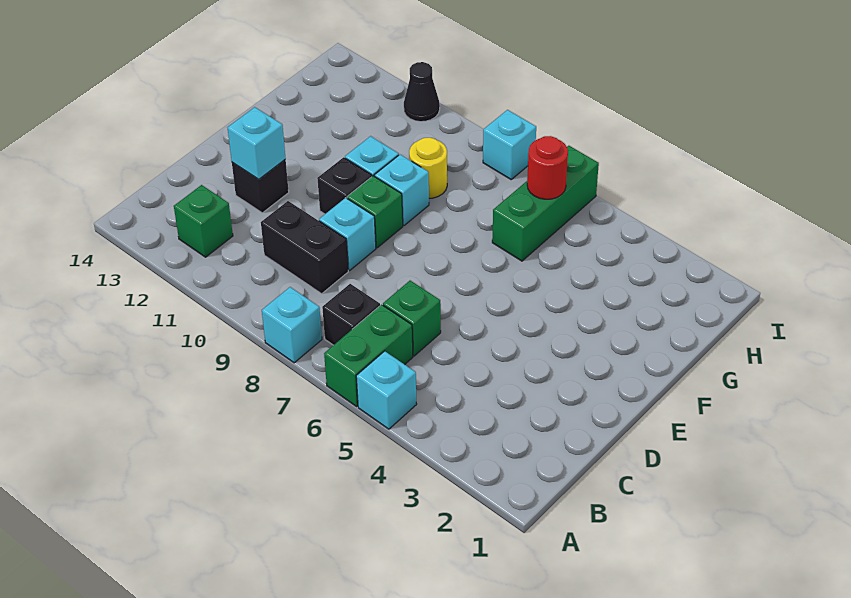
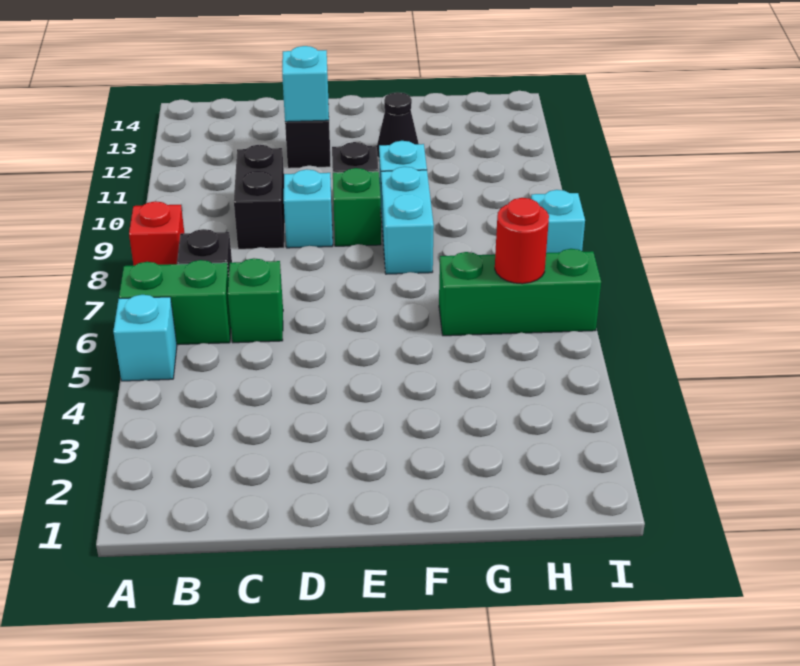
cyan 1x1 brick [262,287,322,363] -> red 1x1 brick [129,201,184,266]
green 1x1 brick [174,185,233,257] -> none
cyan 1x1 brick [374,155,429,226] -> cyan 1x2 brick [381,167,434,274]
yellow 1x1 round brick [409,138,447,198] -> none
black 1x1 cone [404,62,440,122] -> black 1x1 cone moved to [377,92,419,158]

